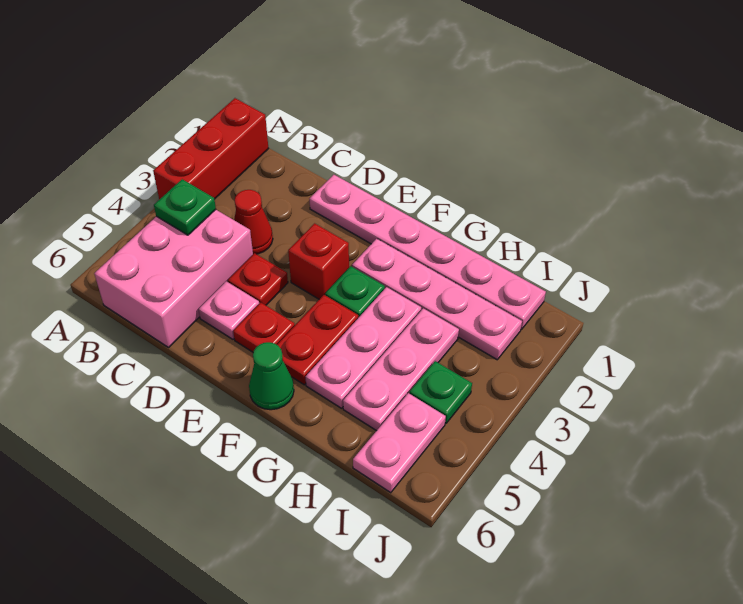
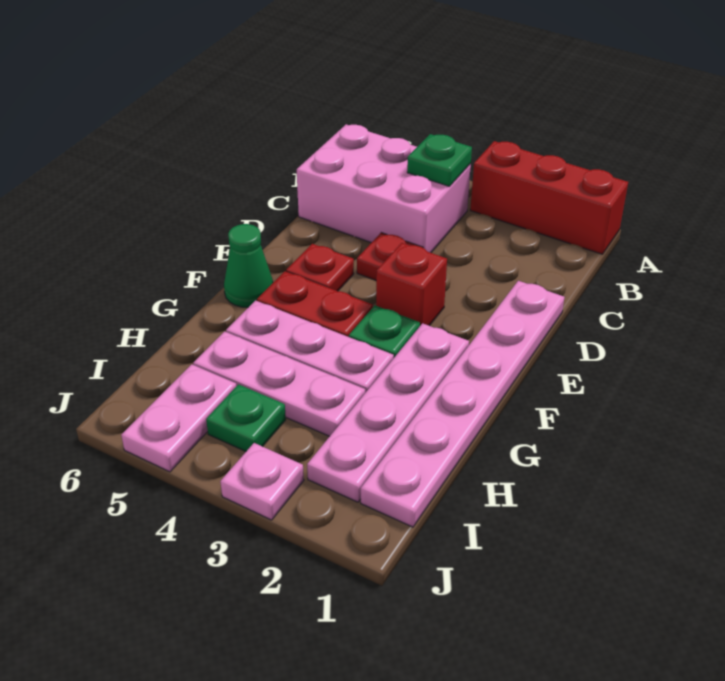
red 1x1 cone [234,190,273,254] -> none
pink 1x1 plate [198,281,259,339] -> pink 1x1 plate moved to [220,443,304,520]
pink 1x2 plate [353,393,446,493] -> pink 1x2 plate turned to [121,364,236,472]

